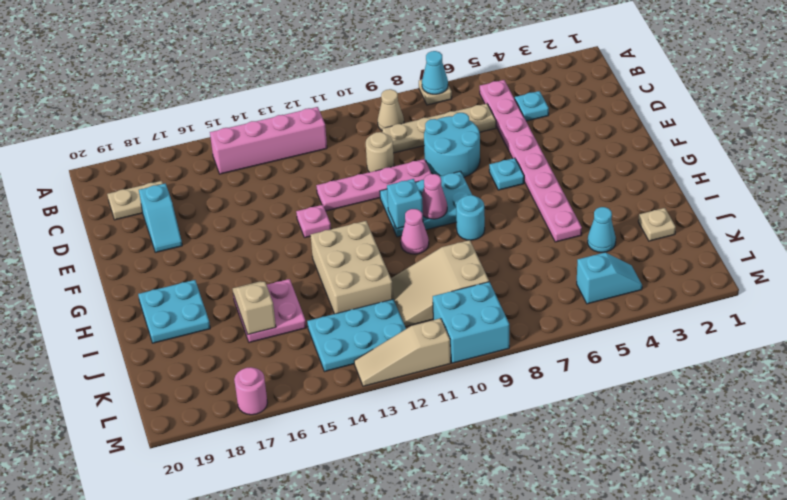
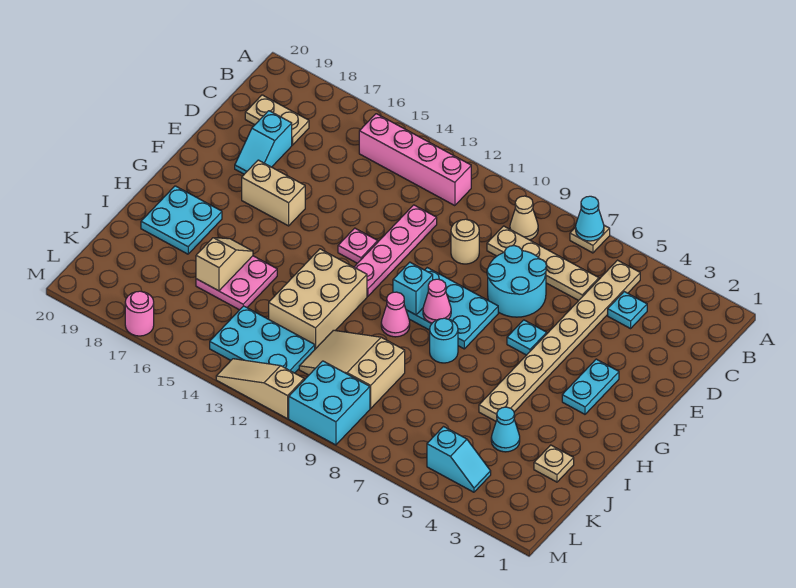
pink 1x8 plate [480,80,582,242] -> tan 1x8 plate [479,260,640,421]
pink 1x4 plate [316,159,431,211] -> pink 1x4 plate turned to [354,205,437,297]
none -> cyan 1x2 plate [562,359,619,414]
none -> tan 1x2 brick [242,160,305,226]

